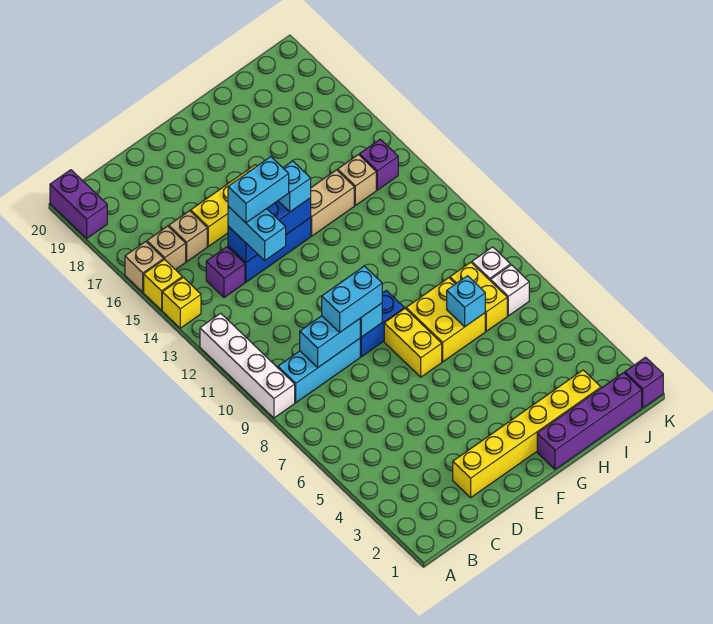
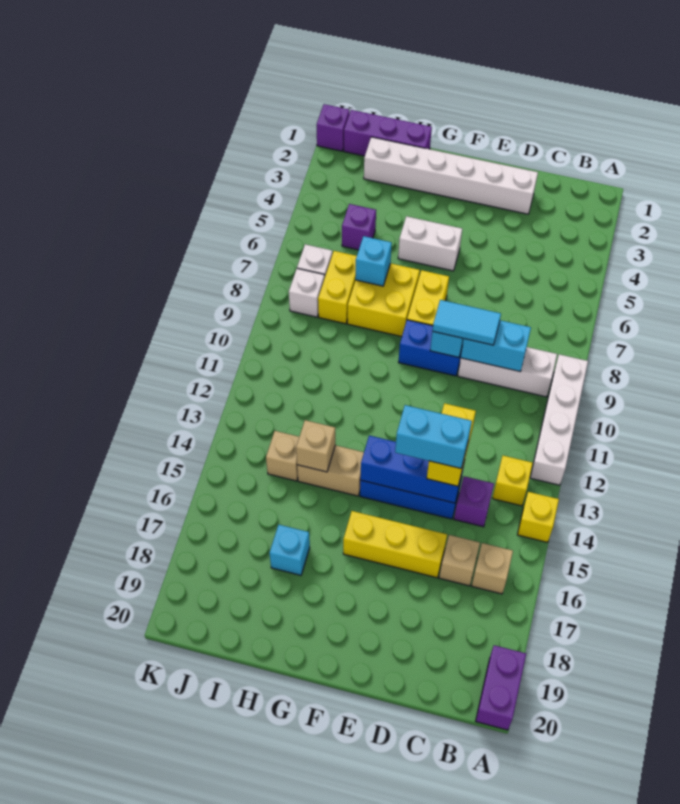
yellow 1x1 brick [144,259,182,310] -> yellow 1x1 brick moved to [492,456,533,506]
tan 1x1 brick [125,242,164,292] -> tan 1x1 brick moved to [296,420,335,472]
cyan 1x3 brick [278,339,360,403] -> white 1x3 brick [458,347,557,397]
yellow 1x6 brick [453,370,601,497] -> white 1x6 brick [364,137,538,214]
cyan 1x2 brick [322,266,382,332] -> cyan 1x2 tile [432,300,501,345]
cyan 1x2 brick [228,206,286,260] -> yellow 1x2 brick [427,403,476,486]
none -> white 1x2 brick [398,216,462,271]
cyan 1x1 brick [278,161,311,212] -> cyan 1x1 brick moved to [269,525,310,575]
purple 1x4 brick [537,373,642,469] -> purple 1x3 brick [344,110,432,156]
purple 1x1 brick [359,139,398,190] -> purple 1x1 brick moved to [342,204,376,250]

